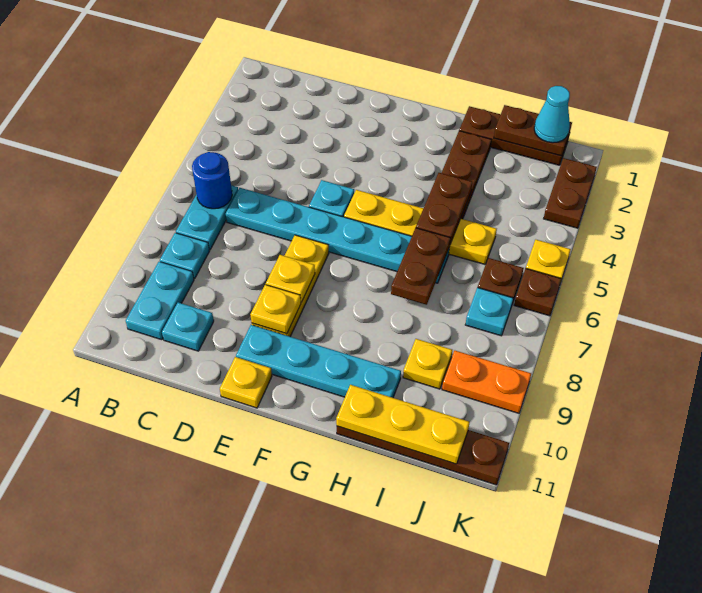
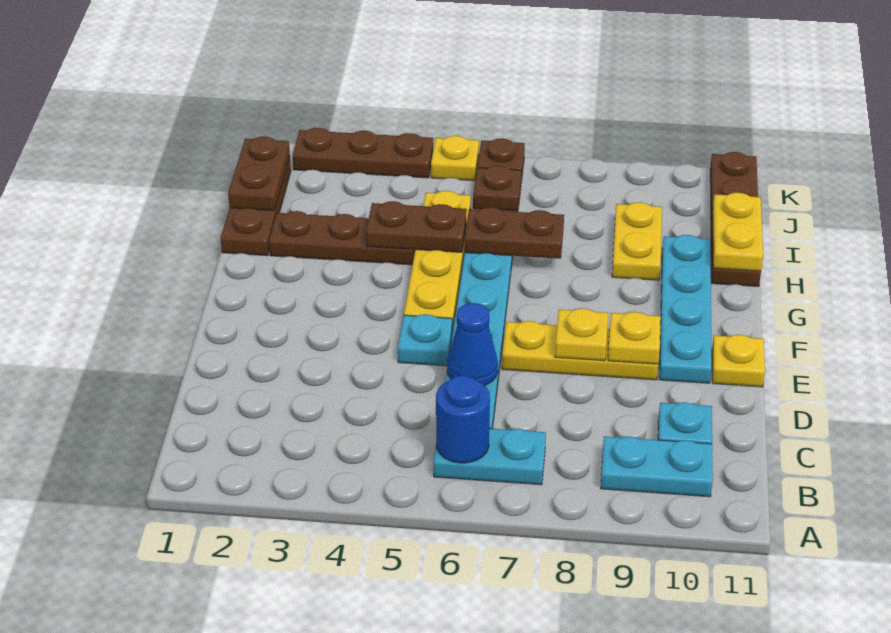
cyan 1x1 plate [160,233,209,279] -> none
none -> blue 1x1 cone [447,303,498,385]
yellow 1x3 plate [336,385,470,464] -> yellow 1x2 plate [713,193,763,271]
yellow 1x1 plate [403,339,452,389] -> yellow 1x2 plate [612,202,662,280]
cyan 1x1 cone [534,86,570,143] -> none
cyan 1x1 plate [465,288,513,336] -> none
orange 1x2 plate [442,351,531,413] -> none
brown 1x2 plate [544,158,597,228] -> brown 1x3 plate [293,128,433,178]

